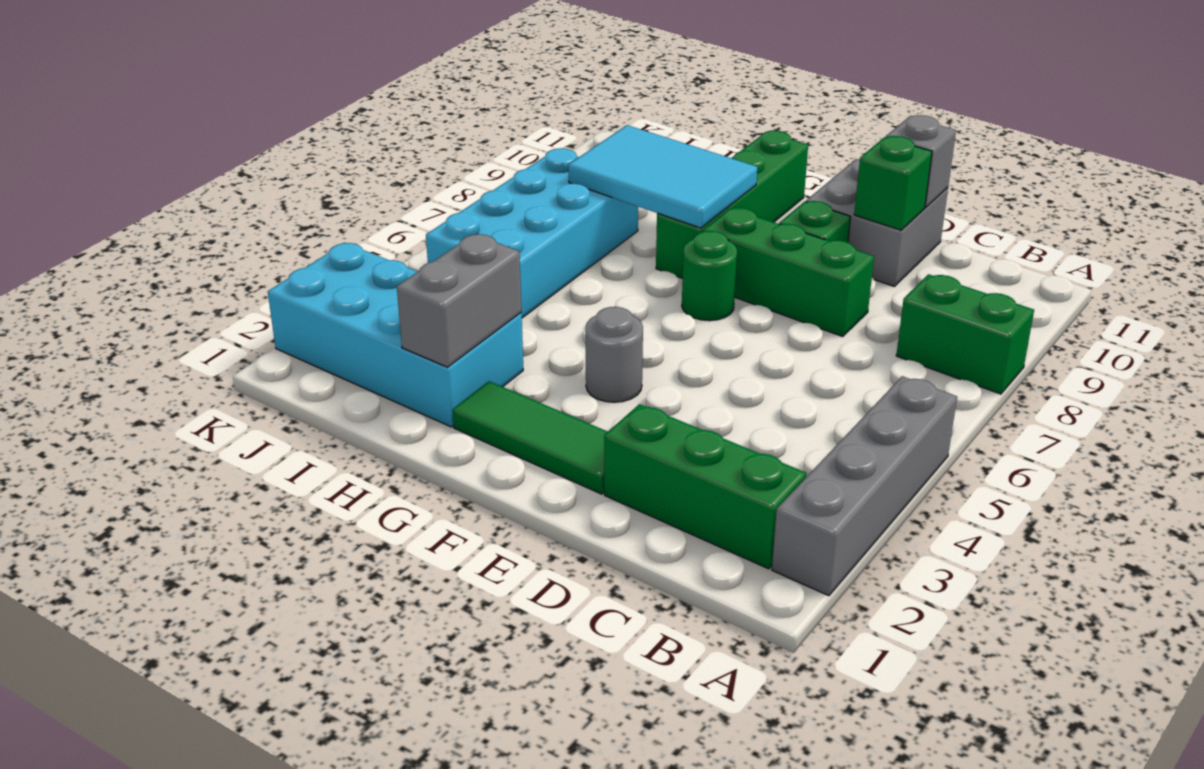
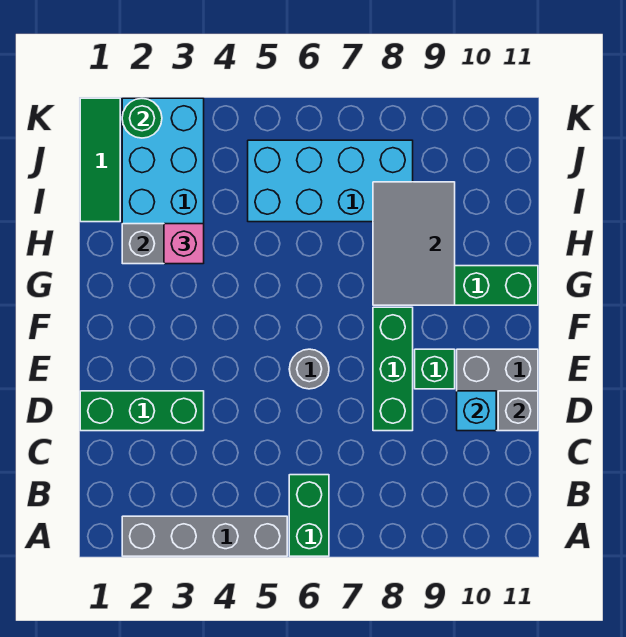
green 1x2 brick [896,274,1034,394] -> green 1x2 brick moved to [289,475,329,556]
green 1x3 brick [604,404,806,569] -> green 1x3 brick turned to [80,391,204,431]
green 1x1 brick [854,136,932,230] -> cyan 1x1 brick [457,391,496,431]
green 1x3 tile [453,381,608,494] -> green 1x3 tile moved to [80,98,120,222]
grey 1x1 round brick [585,307,643,402] -> grey 1x1 round brick moved to [289,349,329,389]
green 1x1 round brick [682,231,737,321] -> green 1x1 round brick moved to [122,98,162,138]
cyan 2x3 tile [568,125,757,228] -> grey 2x3 tile [373,182,455,305]
none -> pink 1x1 brick [164,224,204,264]

